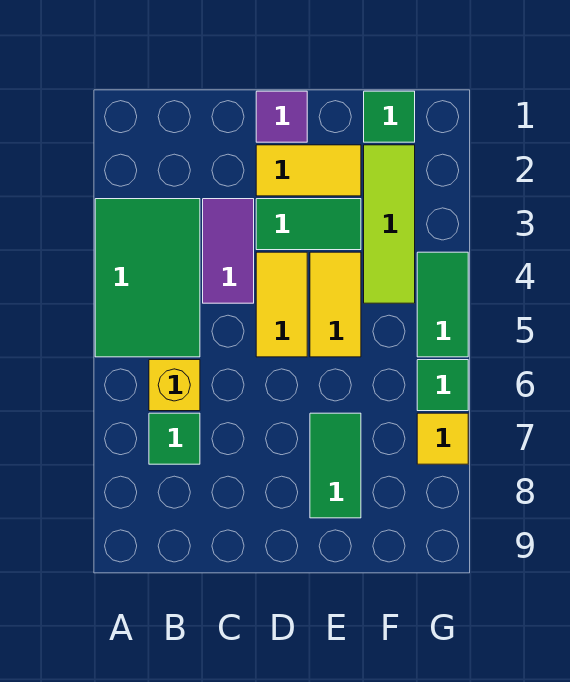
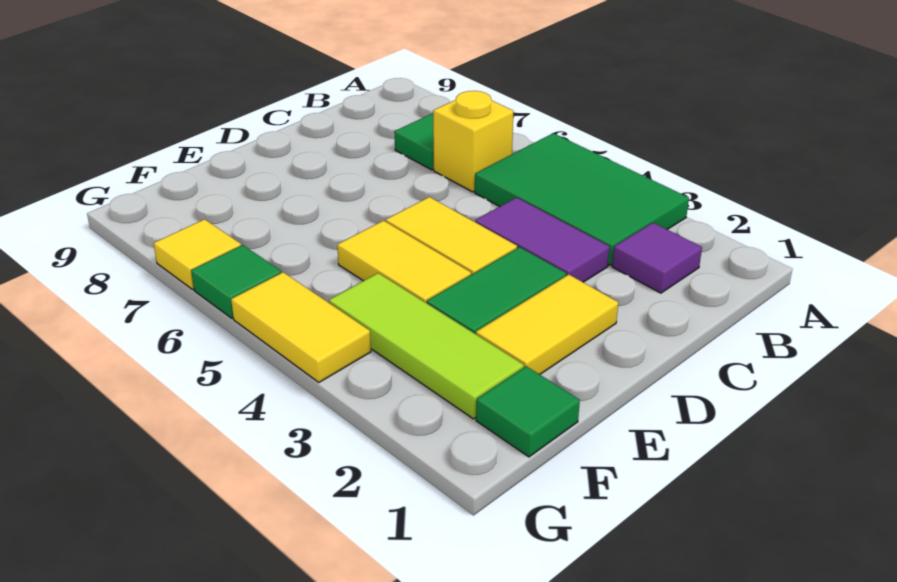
purple 1x1 tile [256,91,307,142] -> purple 1x1 tile moved to [612,223,702,293]
green 1x2 tile [310,413,361,518] -> none
green 1x2 tile [417,252,468,357] -> yellow 1x2 tile [231,272,371,383]

